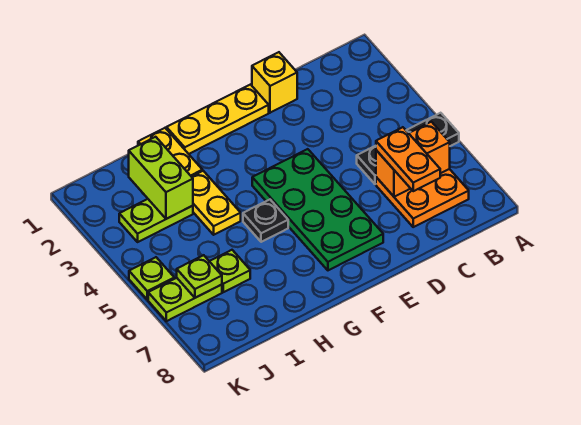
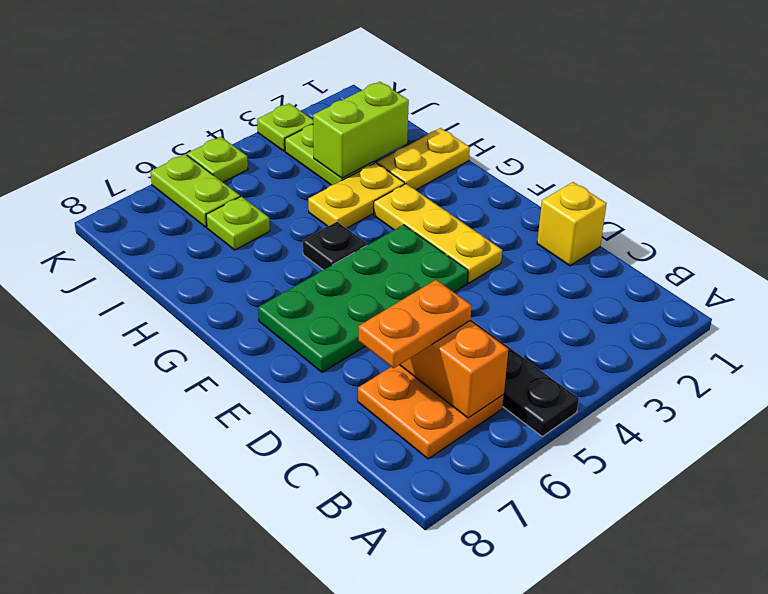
yellow 1x3 plate [167,85,269,154] -> yellow 1x3 plate moved to [374,184,502,283]
lime 1x1 plate [177,255,222,298] -> lime 1x1 plate moved to [257,104,313,151]

